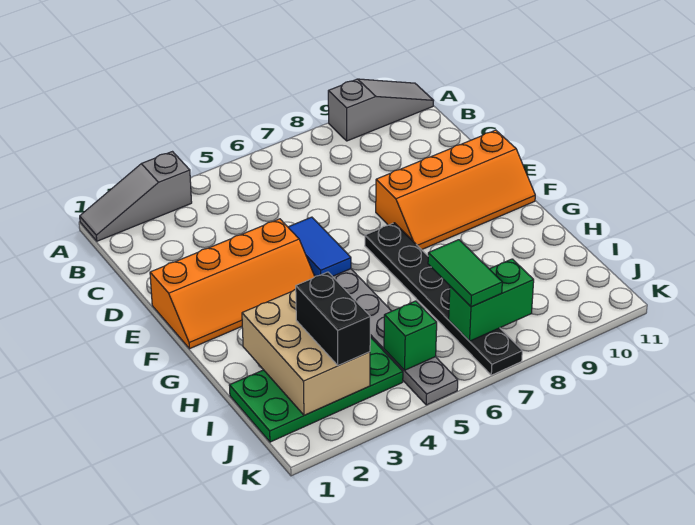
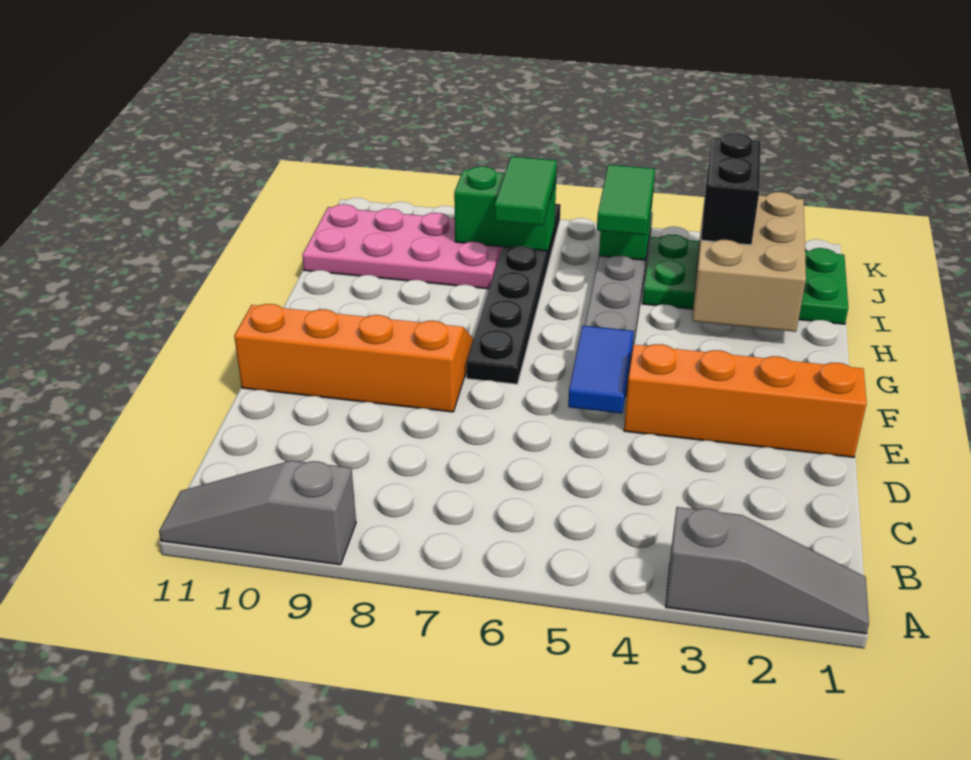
none -> green 1x2 tile [597,165,655,235]
none -> pink 2x4 plate [302,204,503,289]

